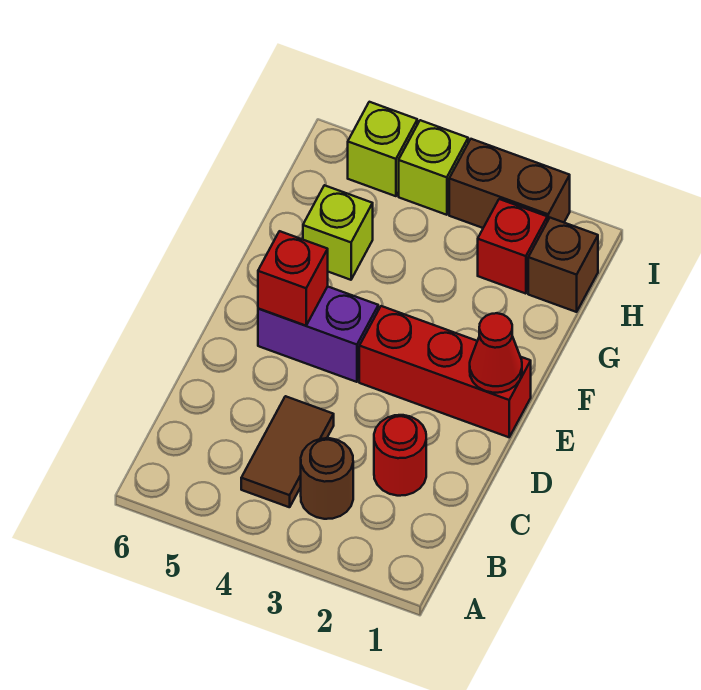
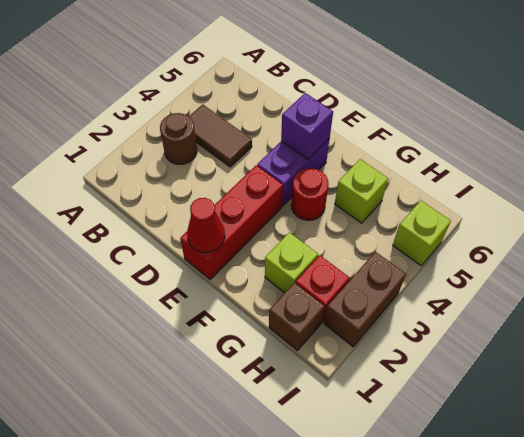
red 1x1 round brick [374,415,426,496] -> red 1x1 round brick moved to [291,168,329,220]
red 1x1 brick [258,231,328,326] -> purple 1x1 brick [281,93,333,159]
lime 1x1 brick [399,120,468,215] -> lime 1x1 brick moved to [265,232,318,293]

